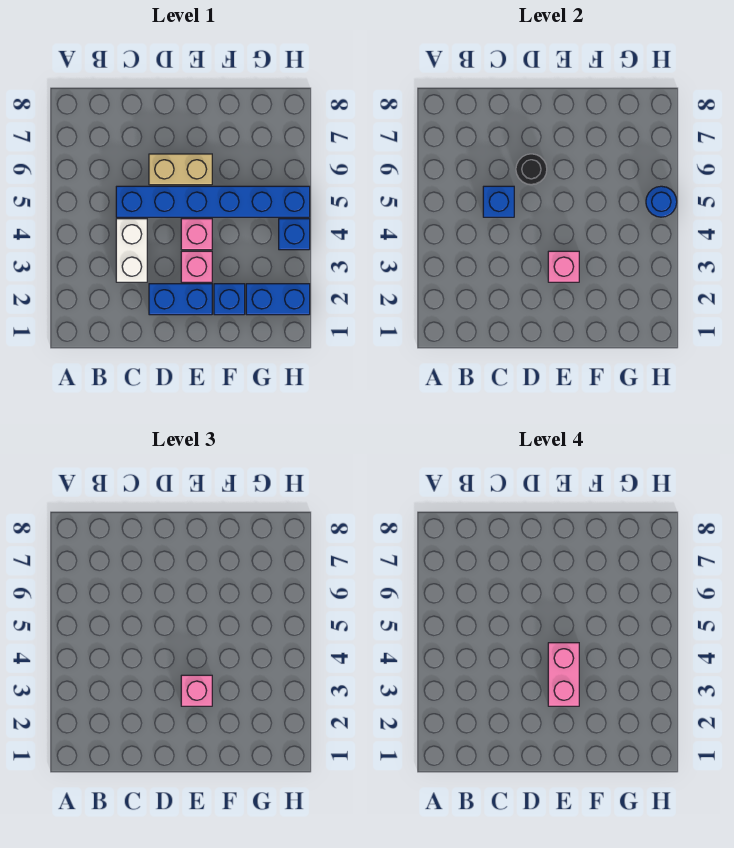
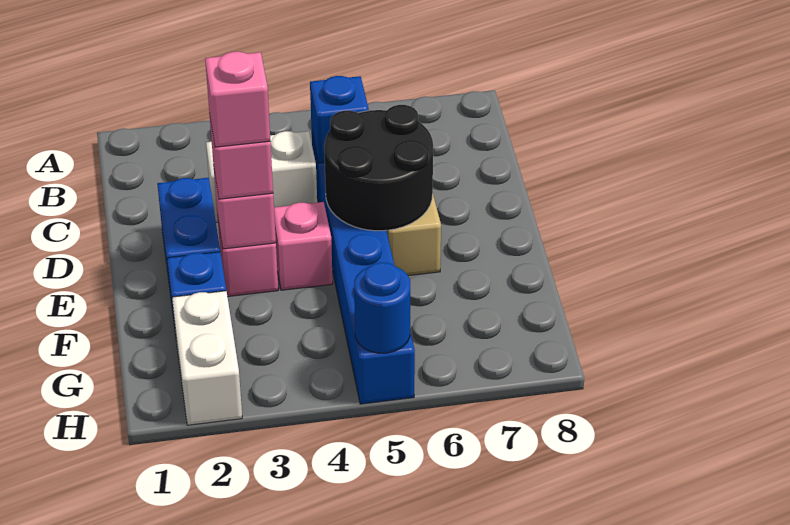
black 1x1 round brick [516,154,547,185] -> black 2x2 round brick [324,105,433,231]
pink 1x2 brick [548,643,579,706] -> pink 1x1 brick [205,52,270,147]
blue 1x2 brick [246,284,310,315] -> white 1x2 brick [172,291,242,425]
blue 1x1 brick [279,219,310,250] -> none

